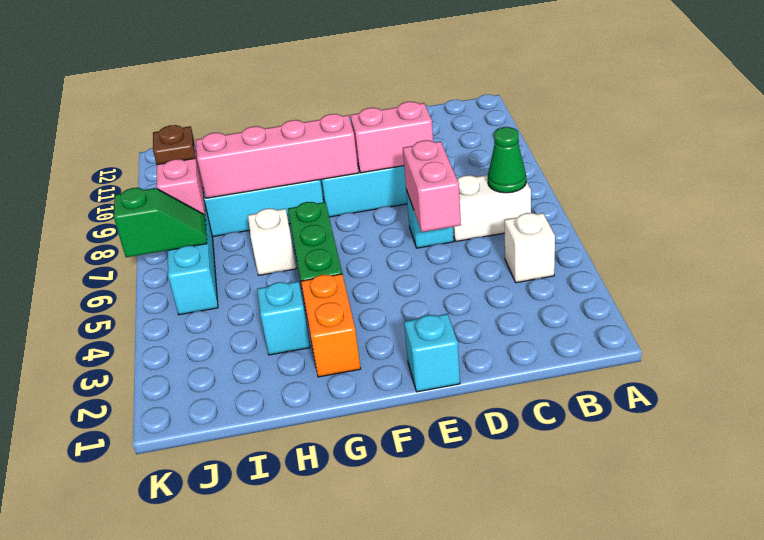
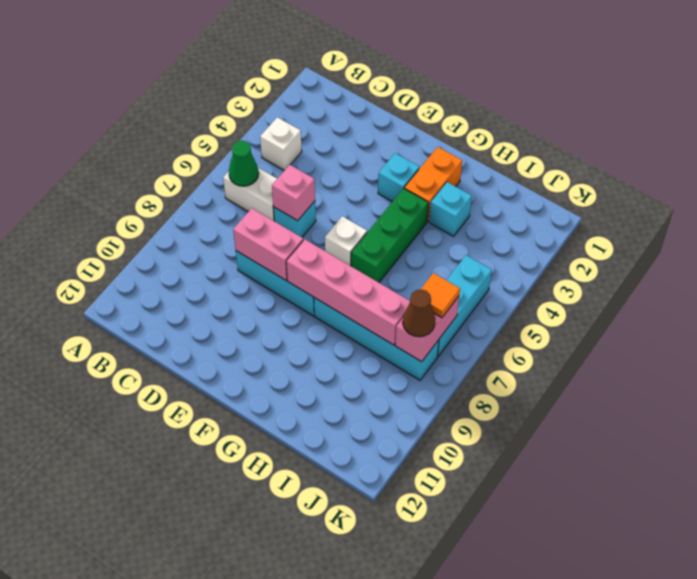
pink 1x2 brick [403,140,461,232] -> pink 1x1 brick [272,165,315,221]
cyan 1x1 brick [404,314,460,392] -> cyan 1x1 brick moved to [378,153,419,202]
white 1x1 brick [248,209,296,275] -> white 1x1 brick moved to [325,216,367,266]
green 1x2 slope [114,188,207,257] -> none
none -> orange 1x1 tile [421,273,460,318]
brown 1x1 plate [153,125,195,165] -> brown 1x1 cone [403,289,435,337]

